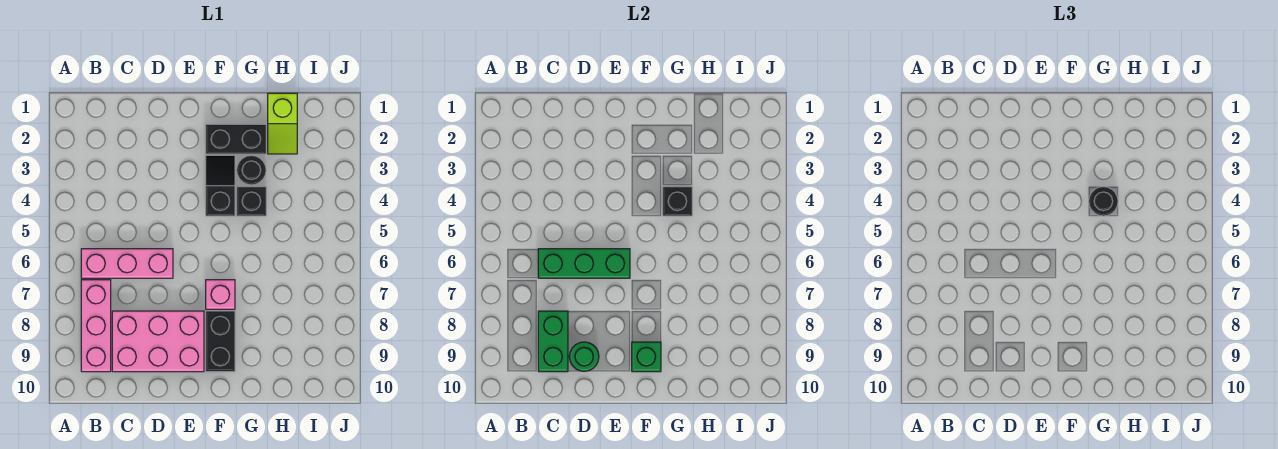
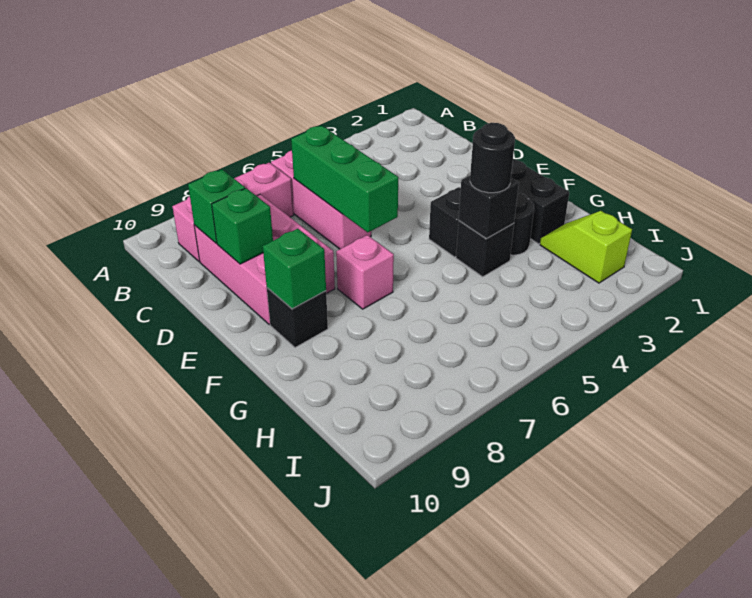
green 1x2 brick [538,311,568,372] -> green 1x1 brick [188,170,245,243]
green 1x1 round brick [569,342,599,371] -> green 1x1 brick [212,188,273,264]
black 1x2 brick [206,311,235,372] -> black 1x1 brick [267,288,328,348]
lime 1x2 slope [268,93,297,154] -> lime 1x2 slope turned to [540,211,632,283]

